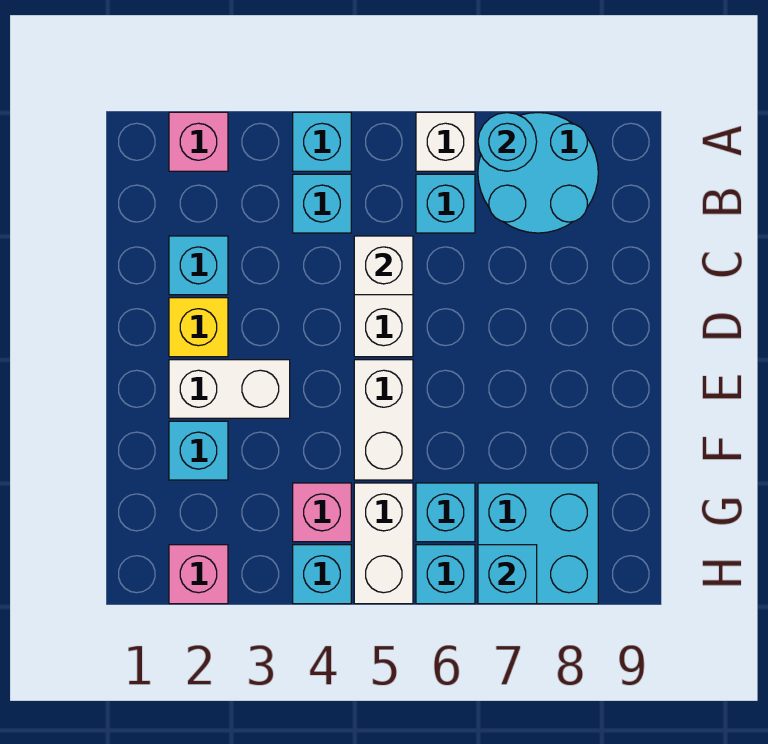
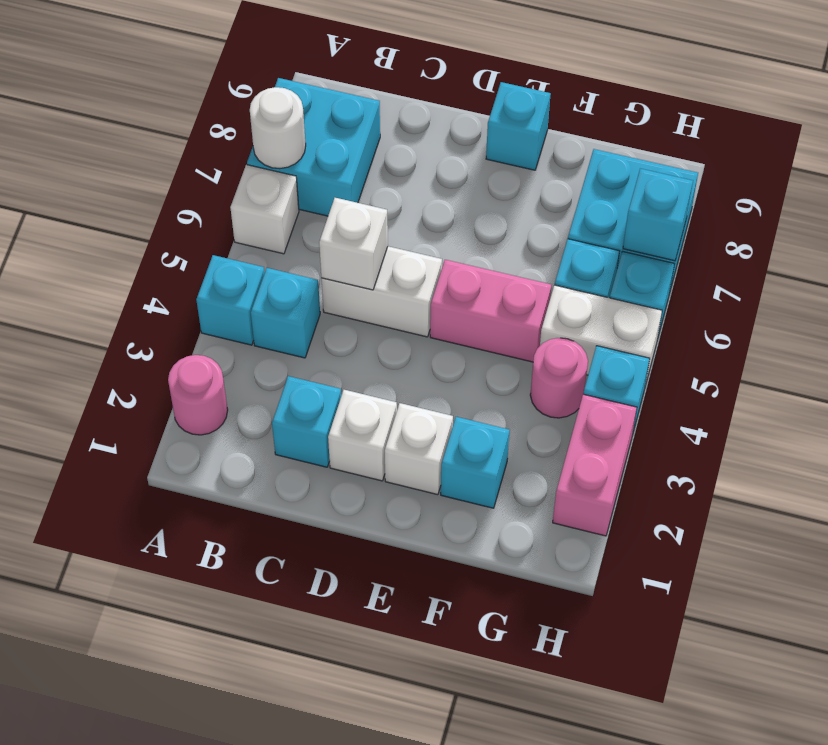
pink 1x1 brick [169,112,228,171] -> pink 1x1 round brick [168,355,228,435]
cyan 2x2 round brick [478,113,598,233] -> cyan 2x2 brick [247,78,380,216]
cyan 1x1 round brick [478,113,537,171] -> white 1x1 round brick [250,87,306,169]
cyan 1x1 brick [416,174,475,233] -> cyan 1x1 brick moved to [486,82,551,170]
yellow 1x1 brick [169,298,228,357] -> white 1x1 brick [328,390,397,481]
white 1x2 brick [169,360,290,418] -> white 1x1 brick [385,403,453,495]
white 1x2 brick [354,360,413,480] -> pink 1x2 brick [430,260,551,362]
pink 1x1 brick [293,483,351,542] -> pink 1x1 round brick [530,338,588,418]
pink 1x1 brick [169,545,228,604] -> pink 1x2 brick [553,394,637,536]

